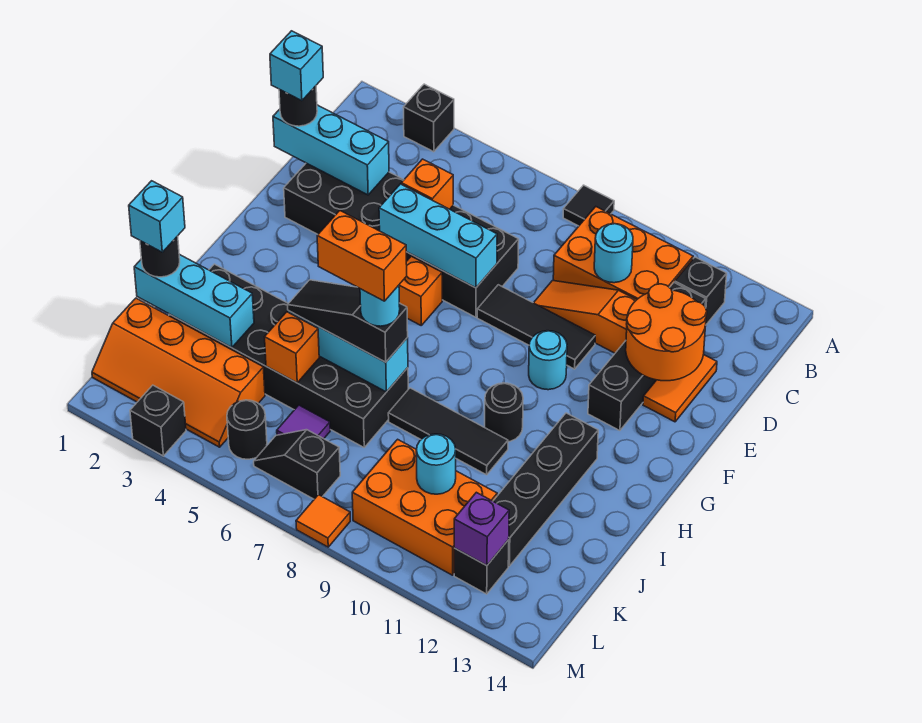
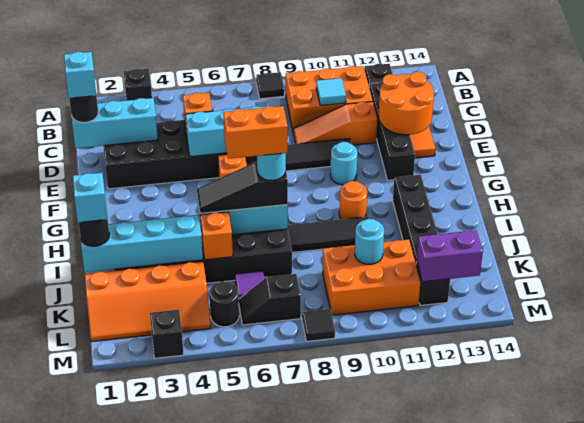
cyan 1x1 round brick [594,224,633,283] -> cyan 1x1 tile [316,78,346,105]
black 1x1 round brick [485,383,523,442] -> orange 1x1 round brick [339,181,367,219]
cyan 1x3 brick [134,254,254,348] -> cyan 1x4 brick [81,215,203,272]
purple 1x1 brick [454,492,509,566] -> purple 1x2 brick [416,230,483,282]
orange 1x1 tile [296,495,350,547] -> black 1x1 tile [302,309,335,341]

